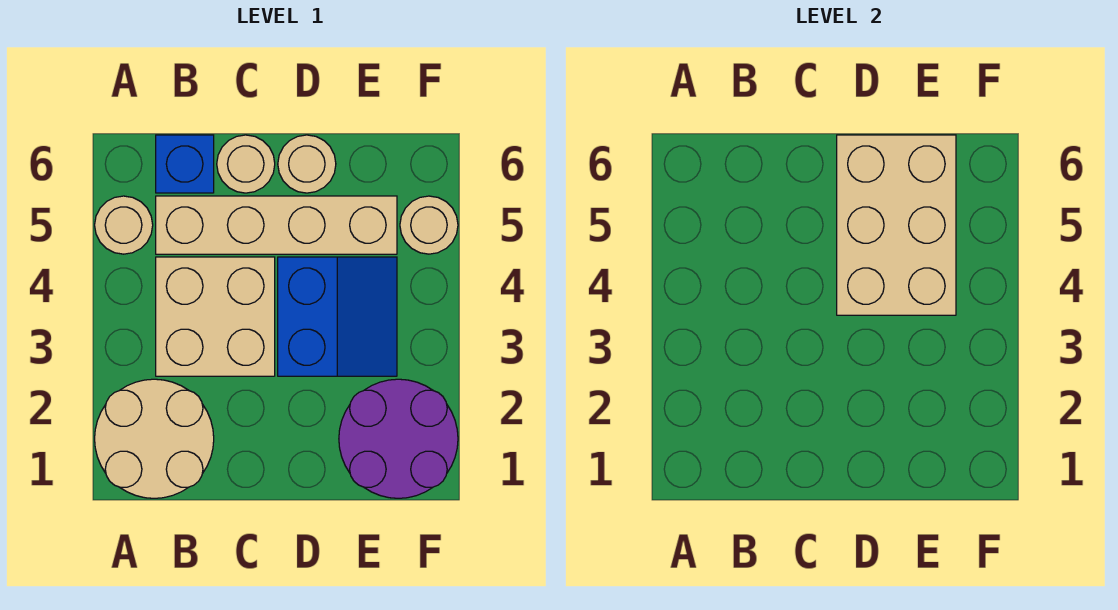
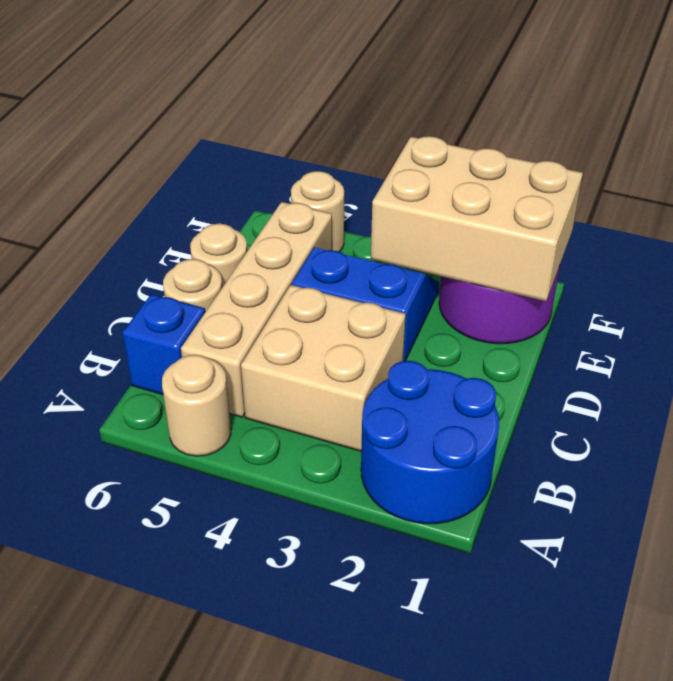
tan 2x2 round brick [95,379,214,498] -> blue 2x2 round brick [361,361,499,524]
tan 2x3 brick [837,135,956,315] -> tan 2x3 brick moved to [371,136,583,301]

